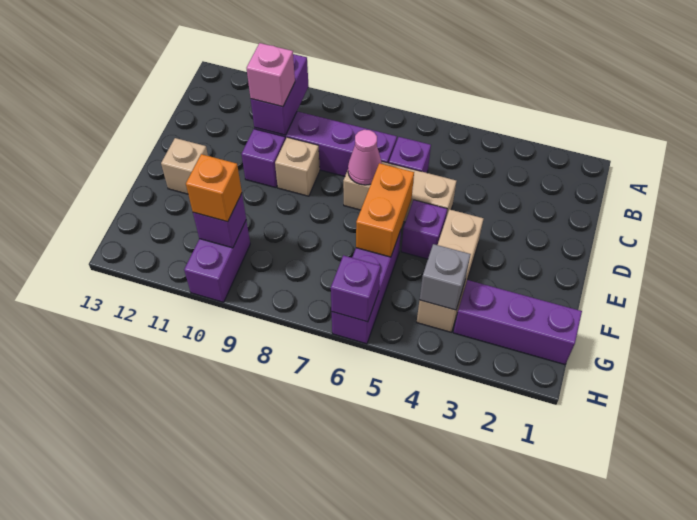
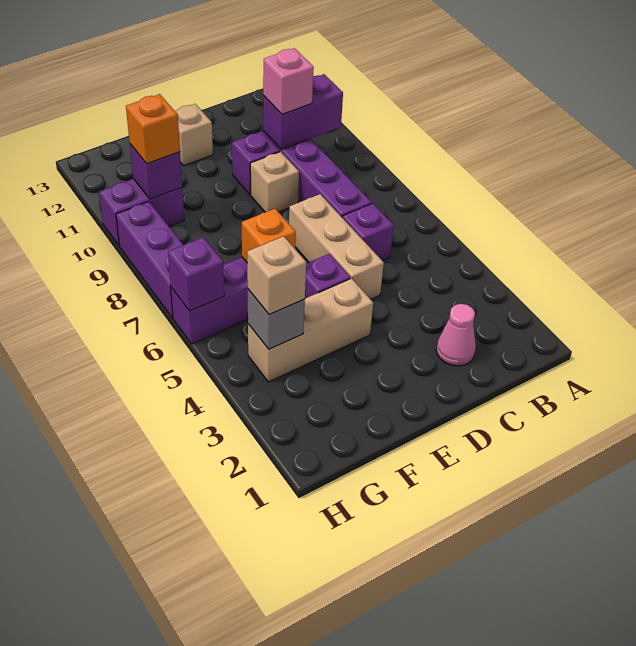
pink 1x1 cone [348,130,382,185] -> pink 1x1 cone moved to [436,304,476,366]
orange 1x2 brick [356,163,414,257] -> orange 1x1 brick [242,209,296,262]
purple 1x3 brick [453,280,582,365] -> purple 1x3 brick moved to [116,202,183,318]
none -> tan 1x1 brick [247,236,306,315]

